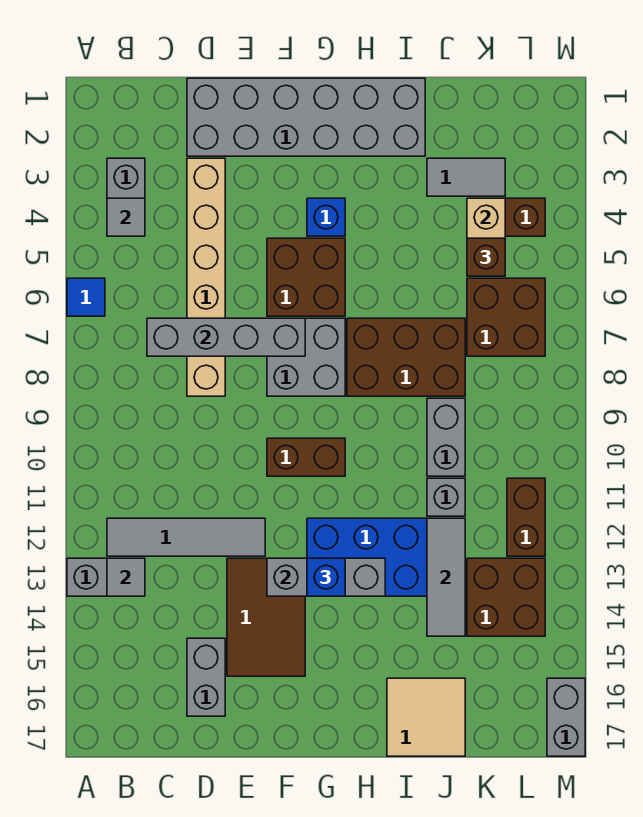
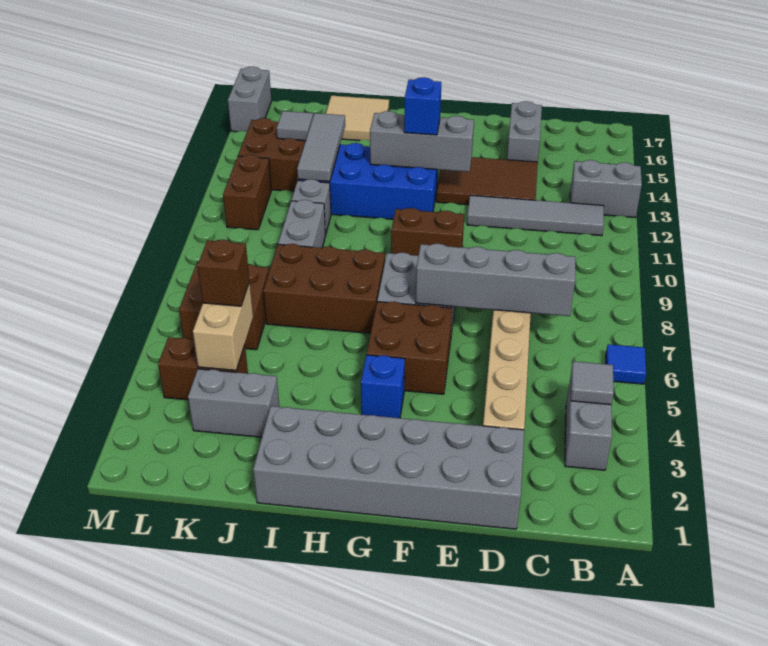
grey 1x1 tile [107,558,145,596] -> grey 1x1 tile moved to [277,111,313,141]
brown 2x3 tile [227,558,305,676] -> brown 2x3 tile turned to [436,157,538,205]
grey 1x2 tile [427,158,505,196] -> grey 1x2 brick [188,369,279,437]

